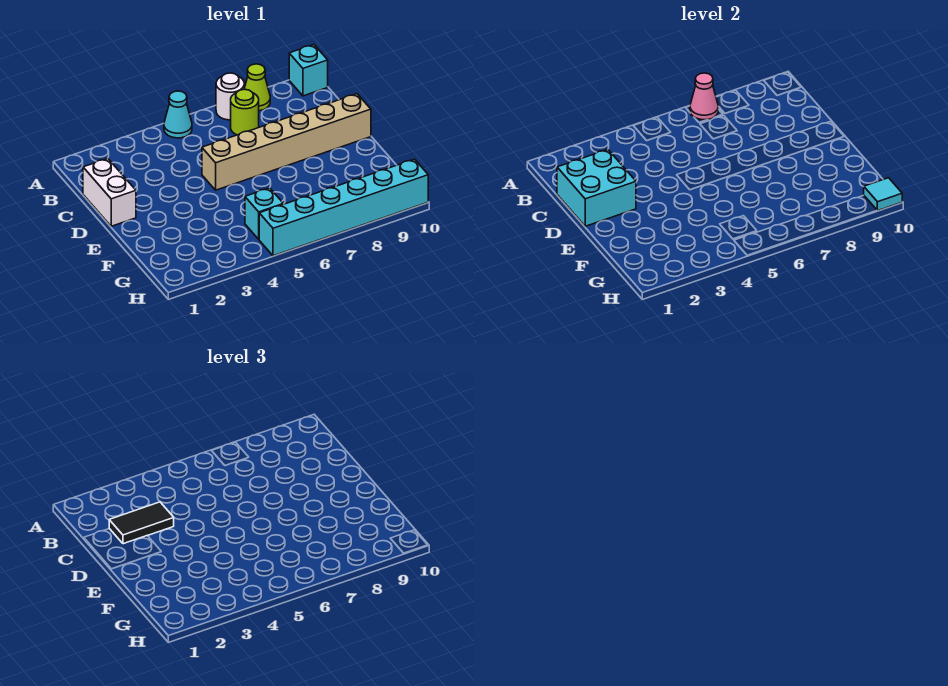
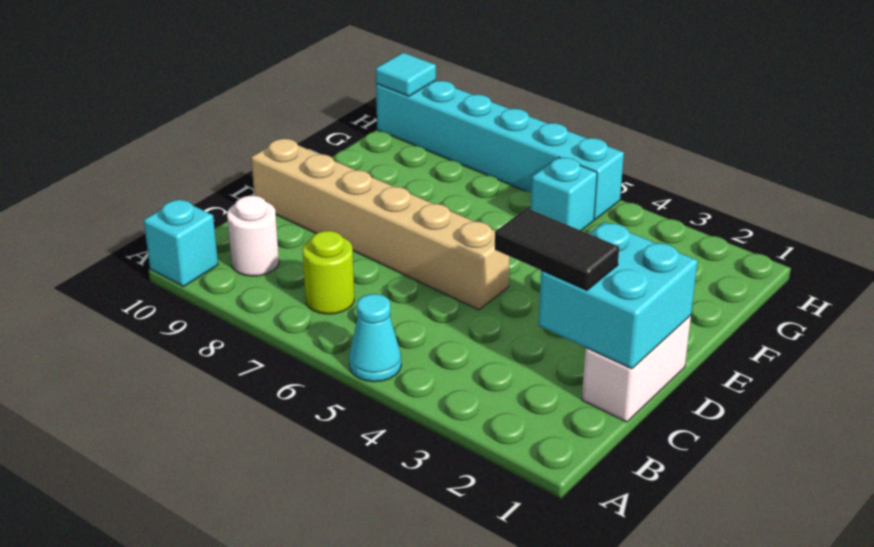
white 1x1 round brick [216,73,244,120] -> white 1x1 round brick moved to [227,196,279,276]
pink 1x1 cone [690,73,718,120] -> none
lime 1x1 cone [244,64,270,111] -> none

